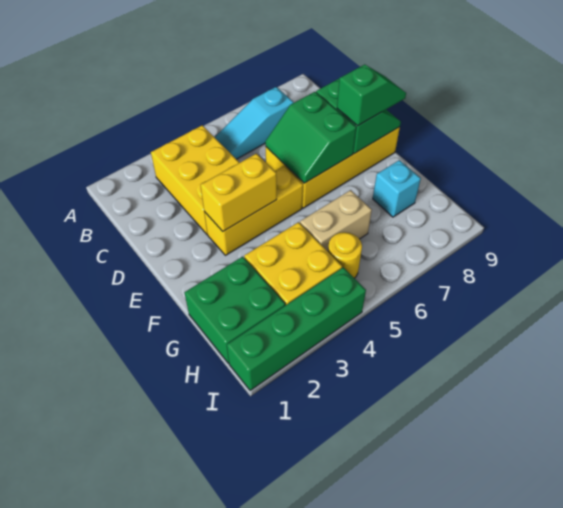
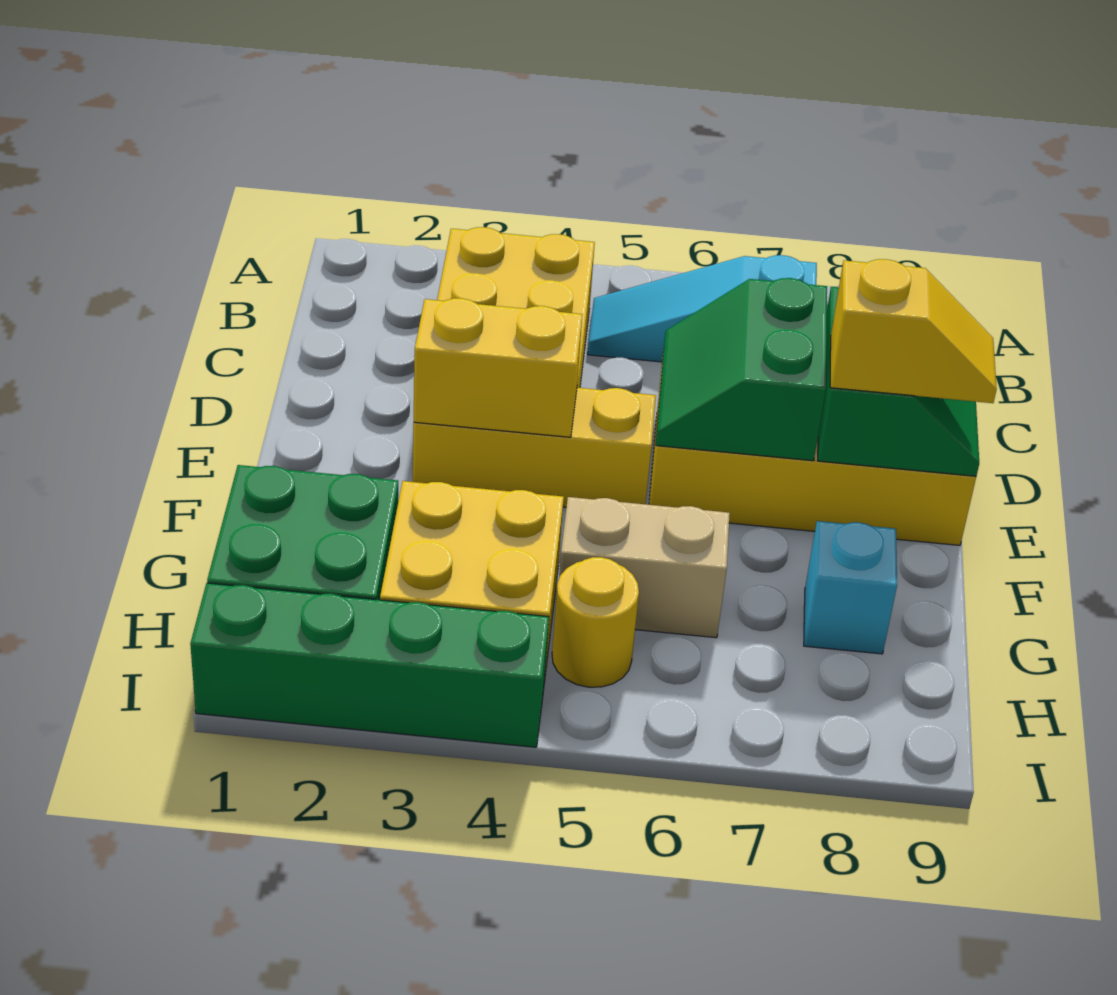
green 1x2 slope [337,64,406,126] -> yellow 1x2 slope [830,259,997,403]

